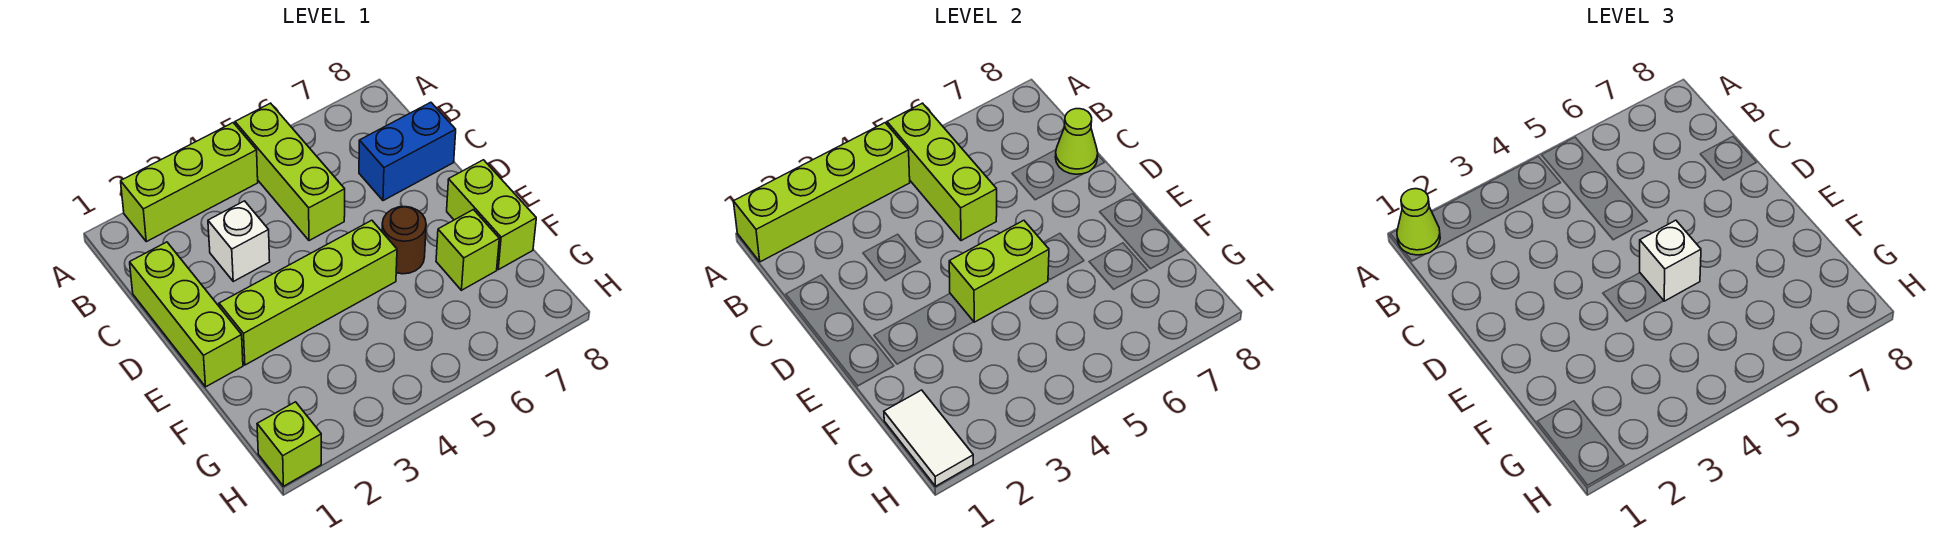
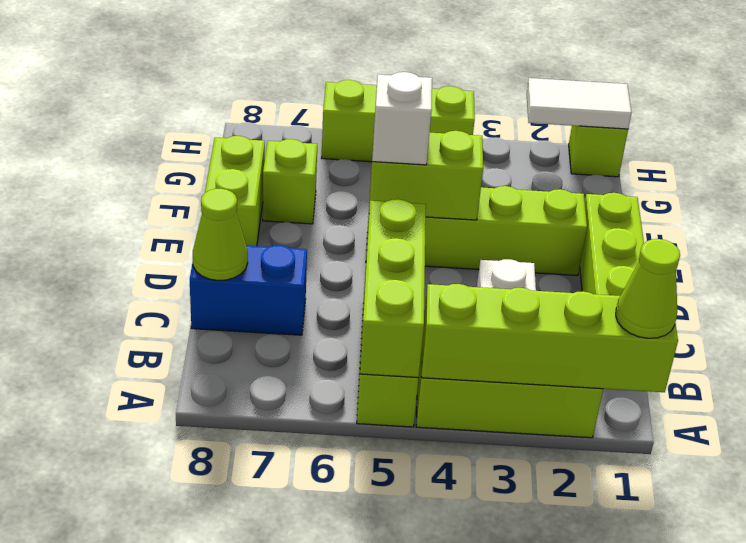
brown 1x1 round brick [382,207,426,274] -> none
white 1x2 tile [884,390,973,486] -> white 1x2 tile turned to [527,78,632,129]
none -> lime 1x3 brick [322,80,475,162]

